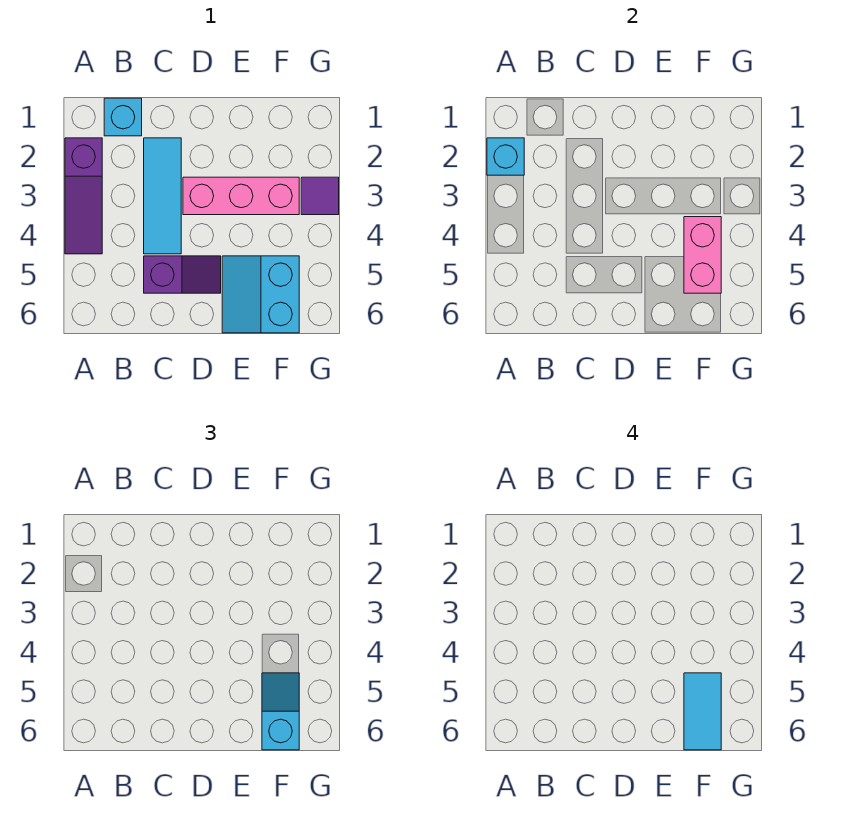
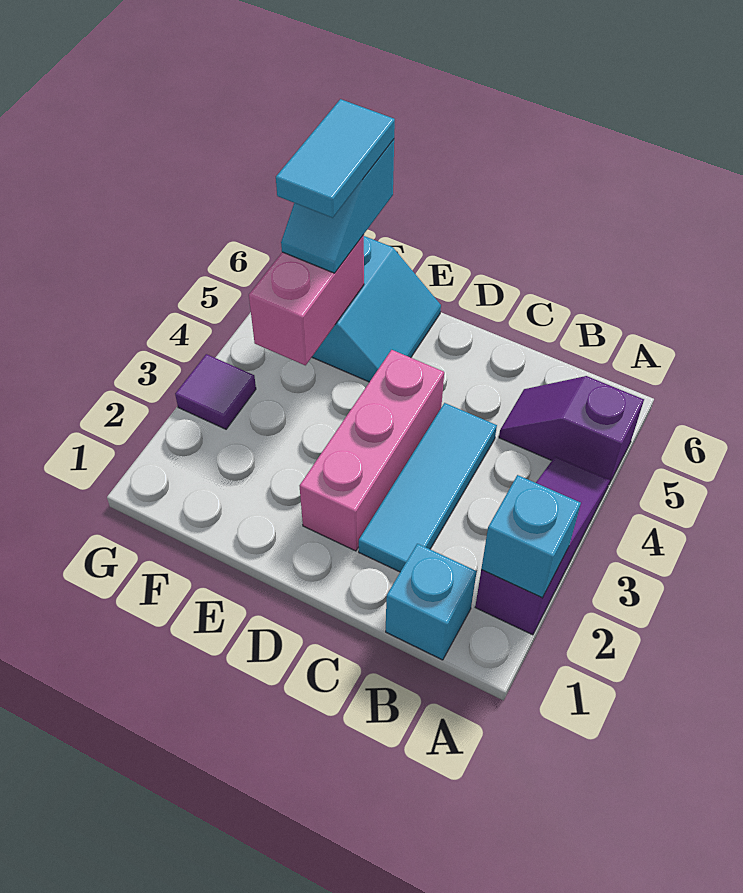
purple 1x2 slope [144,256,221,293] -> purple 1x2 slope moved to [499,376,644,484]
pink 1x3 brick [183,177,299,215] -> pink 1x3 brick turned to [300,350,444,551]

